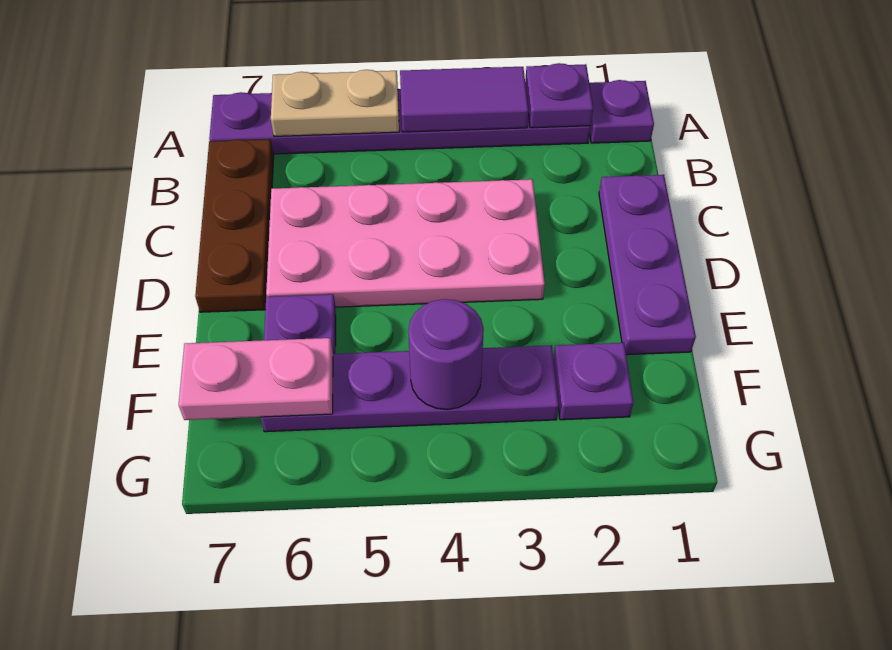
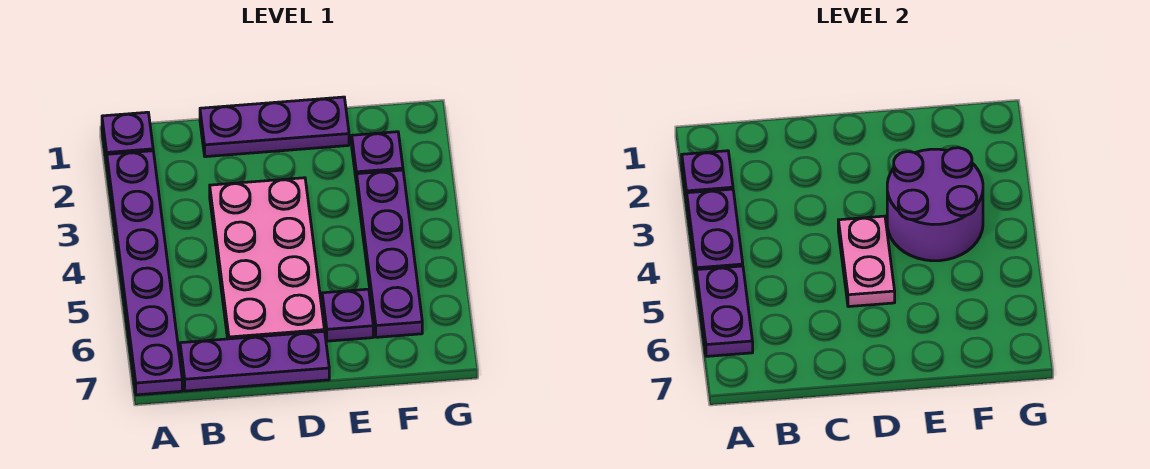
purple 1x2 tile [400,67,528,132] -> purple 1x2 plate [687,189,743,275]
tan 1x2 plate [271,70,399,136] -> purple 1x2 plate [696,266,753,356]
brown 1x3 plate [195,139,274,312] -> purple 1x3 plate [180,331,329,391]
purple 1x1 round brick [408,299,484,410] -> purple 2x2 round brick [887,148,983,261]
pink 1x2 plate [179,338,333,420] -> pink 1x2 plate moved to [838,216,895,307]

